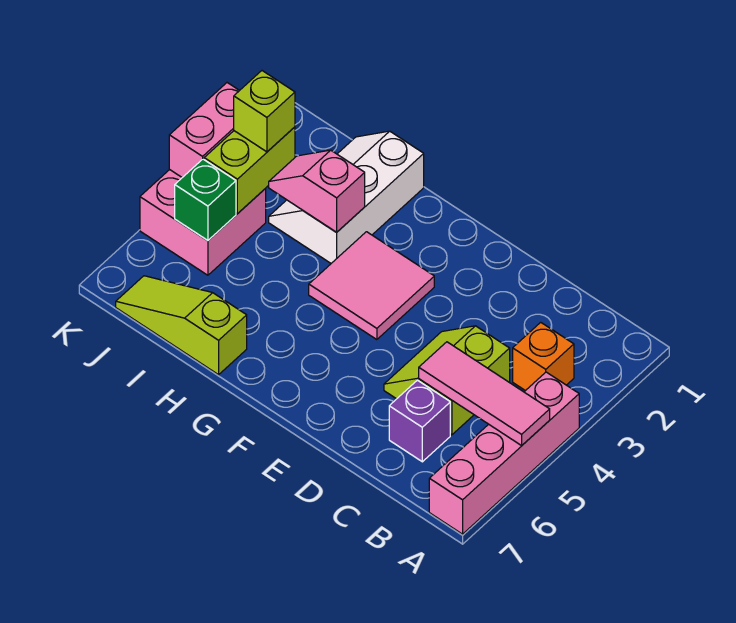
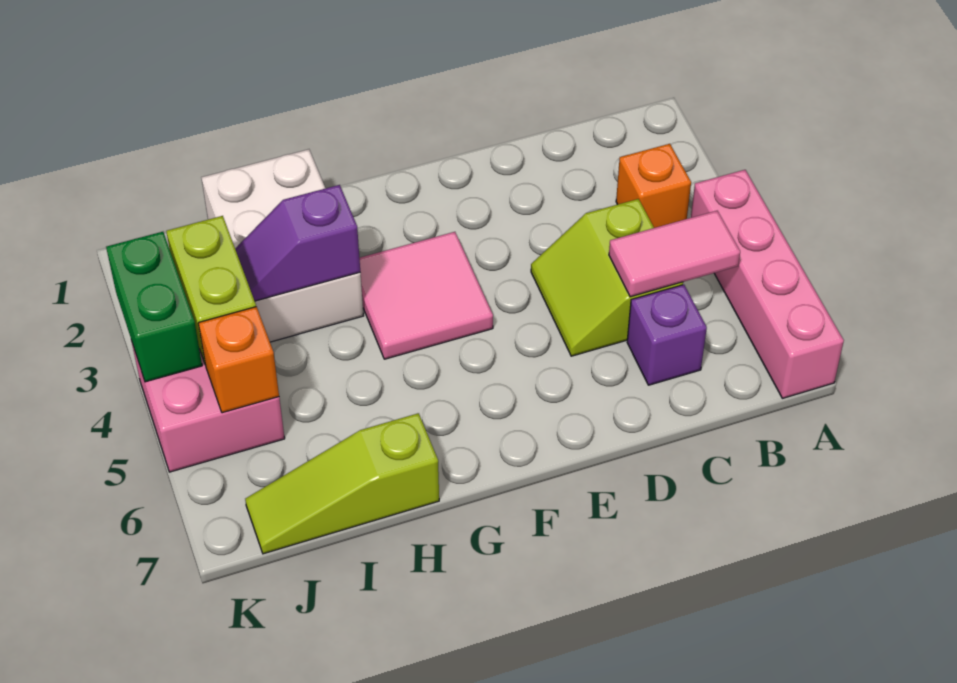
pink 1x3 tile [419,342,550,445] -> pink 1x2 tile [609,211,740,297]
white 2x3 slope [269,131,424,263] -> white 2x3 brick [201,149,364,342]
pink 1x2 slope [269,150,365,232] -> purple 1x2 slope [235,185,360,301]
lime 1x1 brick [234,71,295,152] -> none
green 1x1 brick [175,159,236,241] -> orange 1x1 brick [198,307,279,413]
pink 1x2 brick [169,83,240,177] -> green 1x2 brick [106,232,202,382]

